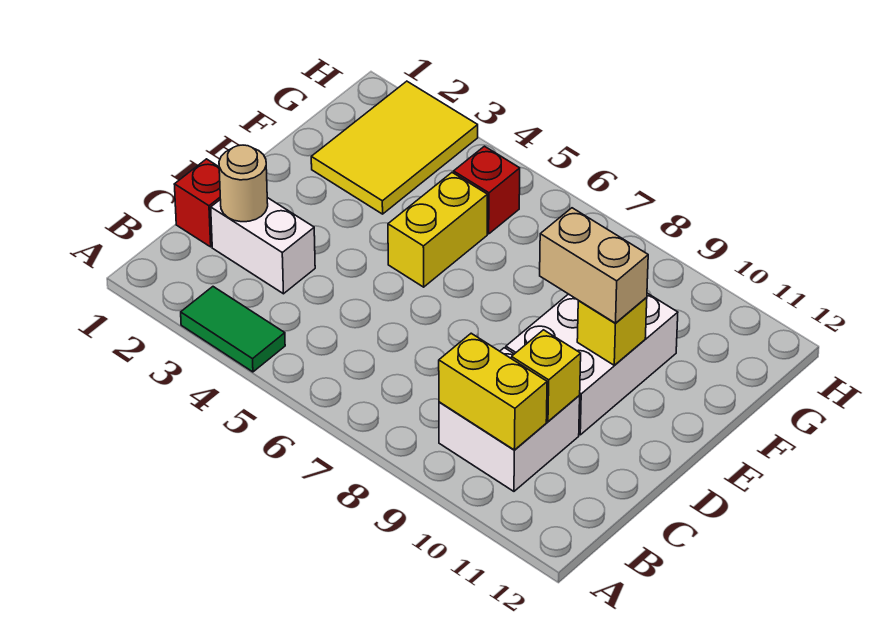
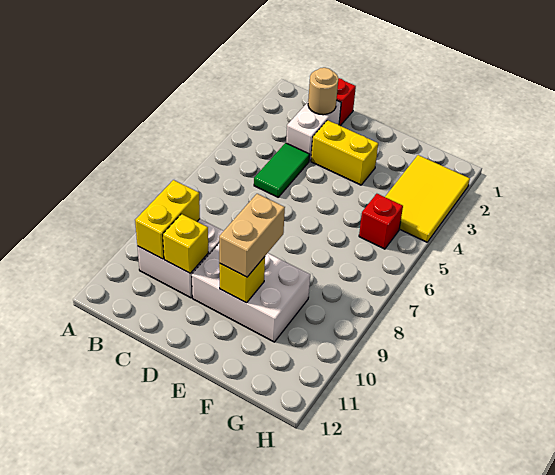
green 1x2 tile [181,287,285,372] -> green 1x2 tile moved to [254,143,310,197]
yellow 1x2 brick [388,173,487,287] -> yellow 1x2 brick moved to [311,120,378,185]
yellow 2x3 tile [311,81,478,214] -> yellow 2x3 tile turned to [385,155,470,242]

